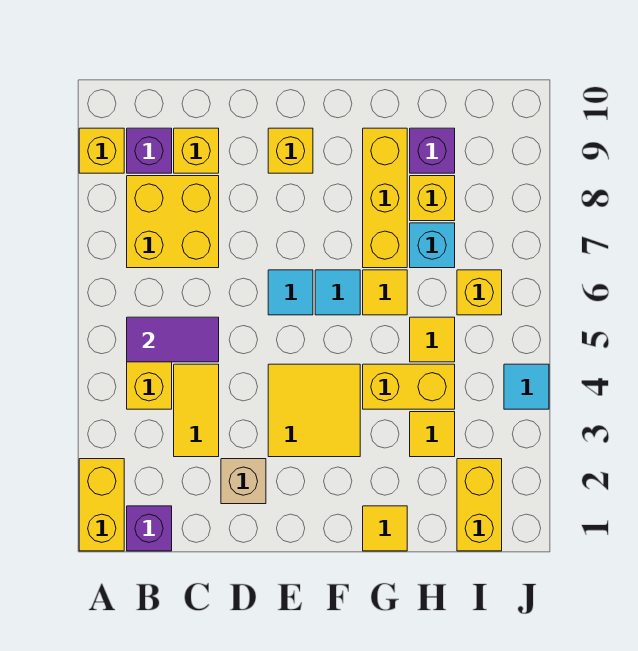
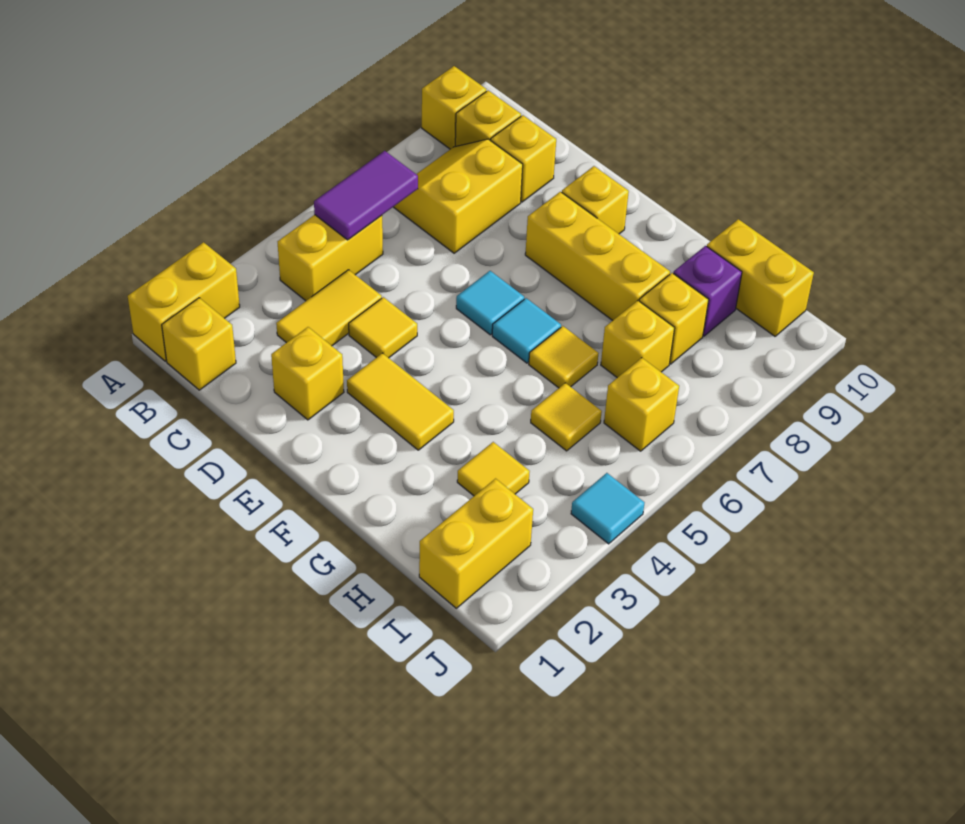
purple 1x1 brick [127,506,172,551] -> yellow 1x1 brick [162,298,236,390]
purple 1x2 tile [127,317,219,362] -> purple 1x2 tile turned to [314,151,418,240]
yellow 2x2 brick [127,176,219,268] -> yellow 2x2 slope [394,139,523,253]
purple 1x1 brick [127,128,172,173] -> yellow 1x1 brick [455,90,521,146]
tan 1x1 brick [221,459,266,504] -> yellow 1x1 brick [271,327,344,420]
yellow 2x2 tile [268,364,360,457] -> yellow 1x2 tile [347,353,454,450]
yellow 1x1 tile [363,506,407,551] -> yellow 1x1 tile moved to [349,297,417,358]
yellow 1x2 brick [363,364,455,409] -> yellow 1x2 brick moved to [707,219,814,336]
yellow 1x3 brick [363,128,407,268] -> yellow 1x3 brick turned to [525,192,670,321]
cyan 1x1 brick [410,223,455,268] -> yellow 1x1 brick [601,301,675,378]

